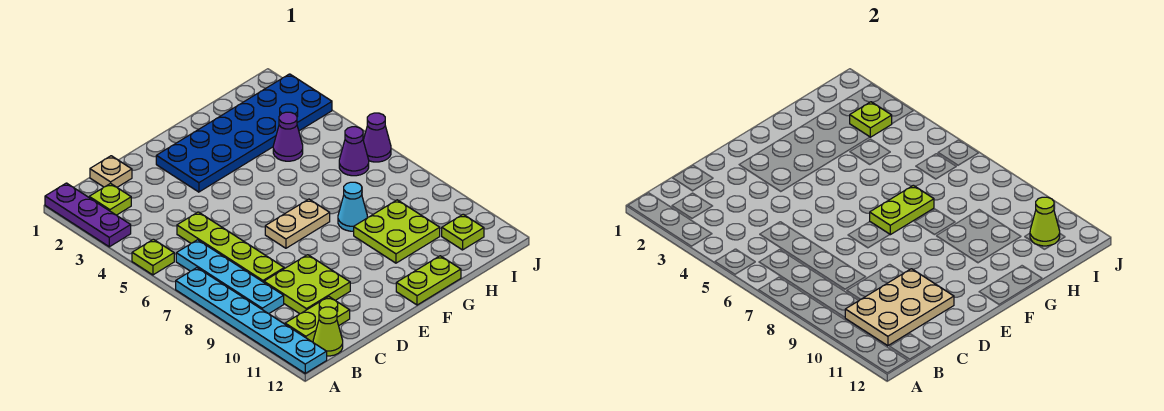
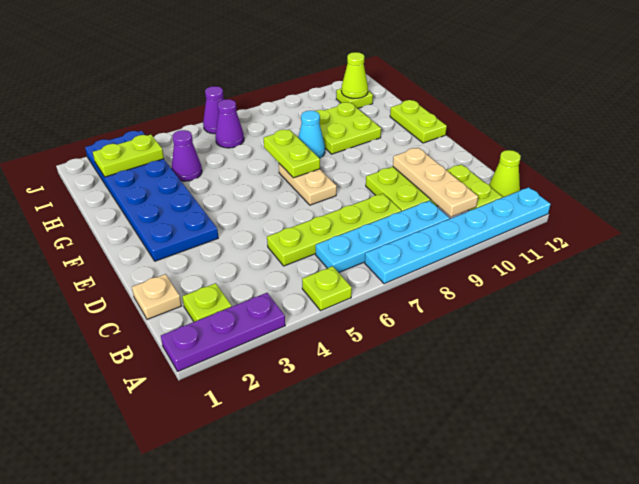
tan 2x3 plate [845,269,954,346] -> tan 1x3 plate [393,148,478,217]
lime 1x1 plate [850,102,892,137] -> lime 1x2 plate [93,135,164,177]

